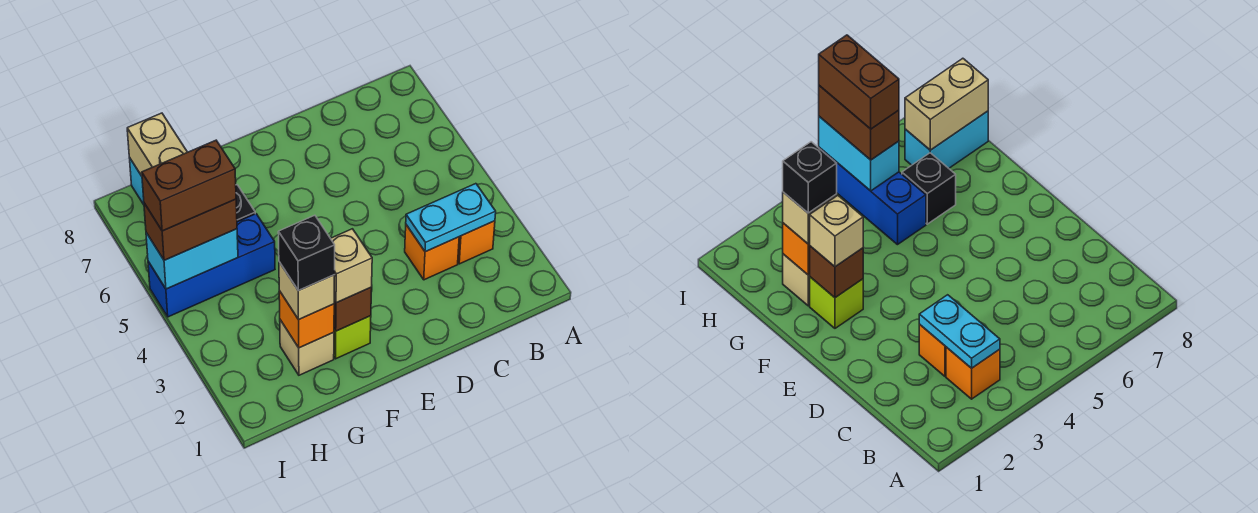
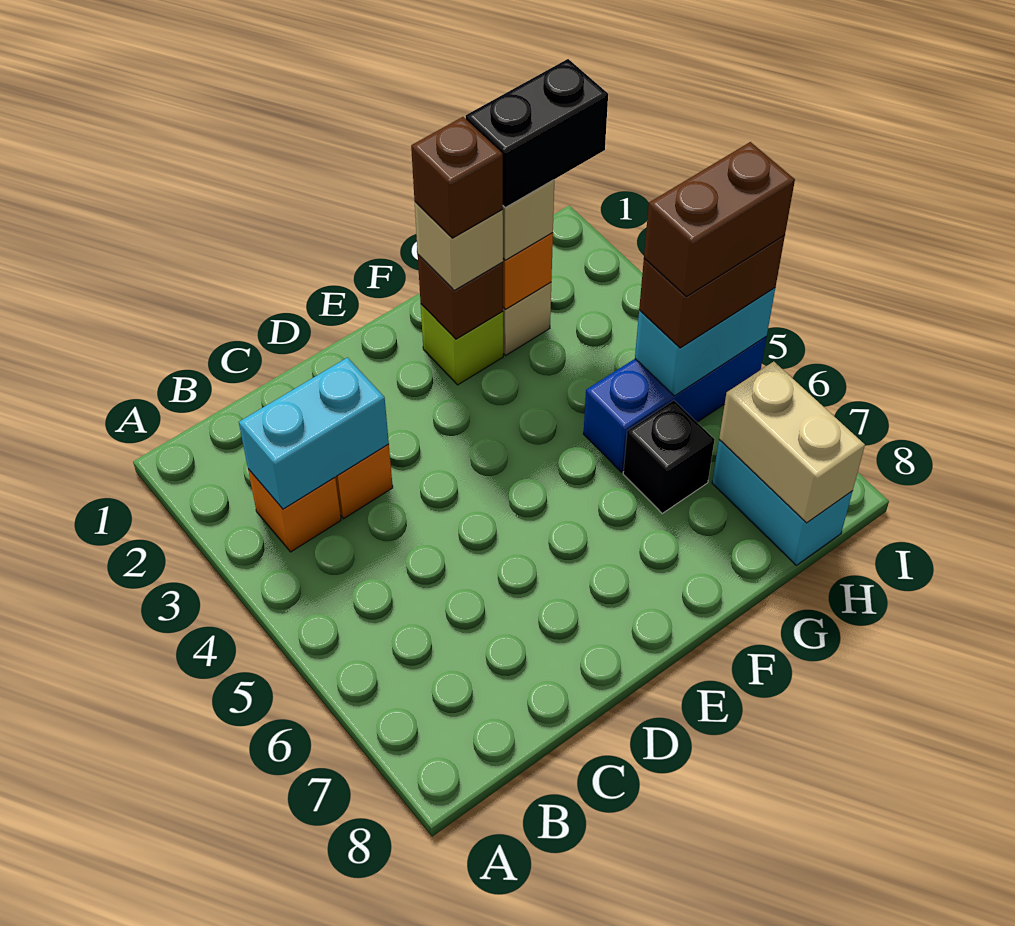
cyan 1x2 plate [406,184,496,252] -> cyan 1x2 brick [239,358,389,509]
none -> brown 1x1 brick [411,117,503,238]
black 1x1 brick [278,215,335,291] -> black 1x2 brick [466,59,608,207]

